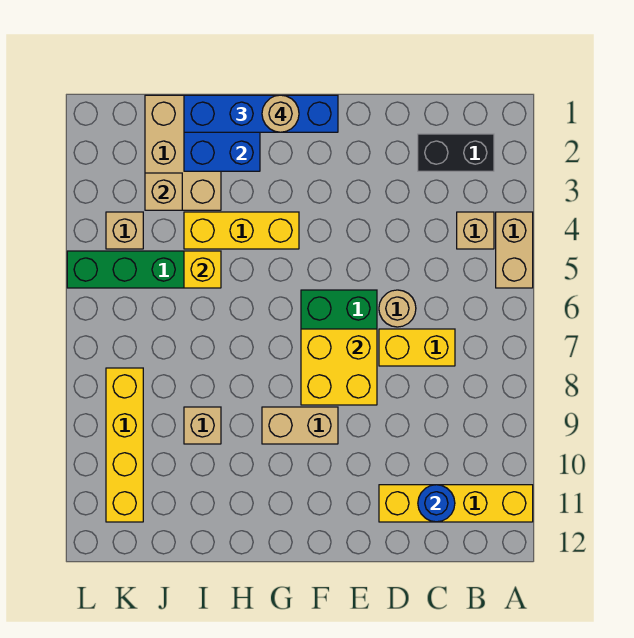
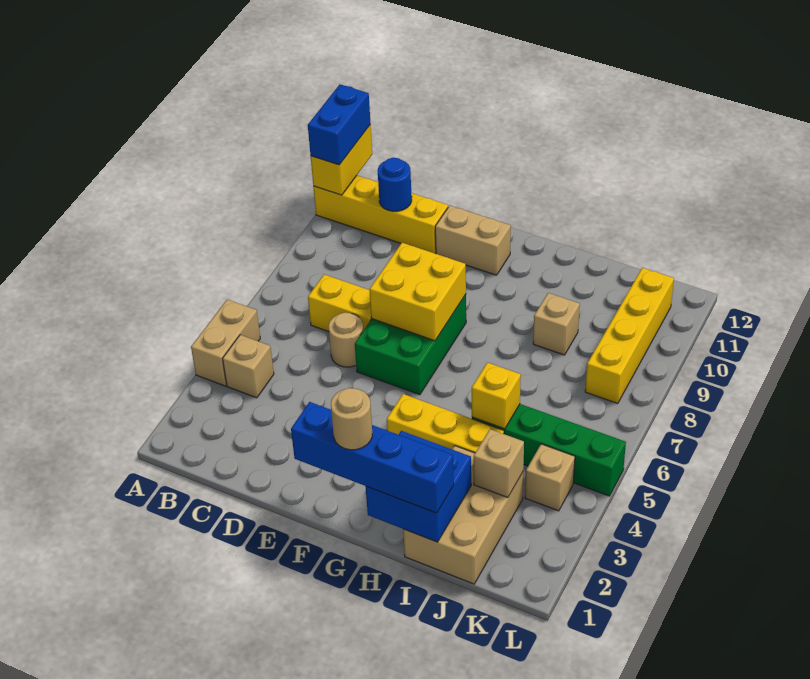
none -> yellow 1x2 brick [311,125,372,195]
none -> blue 1x2 brick [308,84,371,165]
black 1x2 brick [418,134,494,171] -> none
tan 1x2 brick [262,407,338,444] -> tan 1x2 brick moved to [435,206,511,275]

